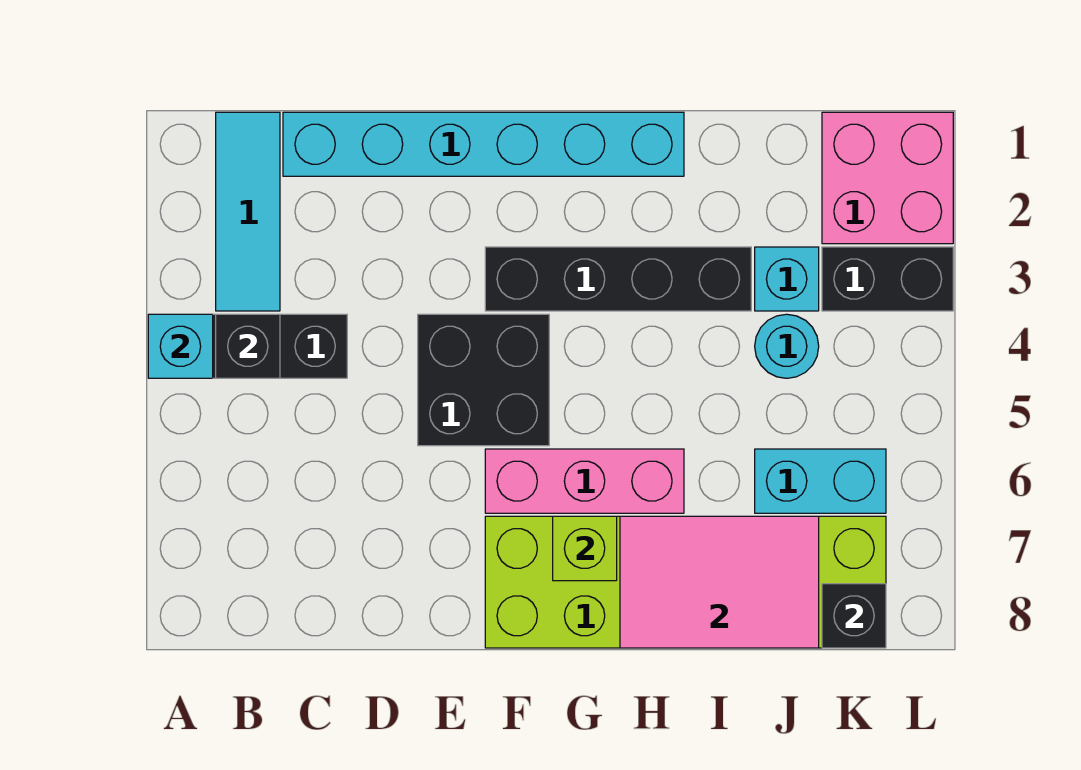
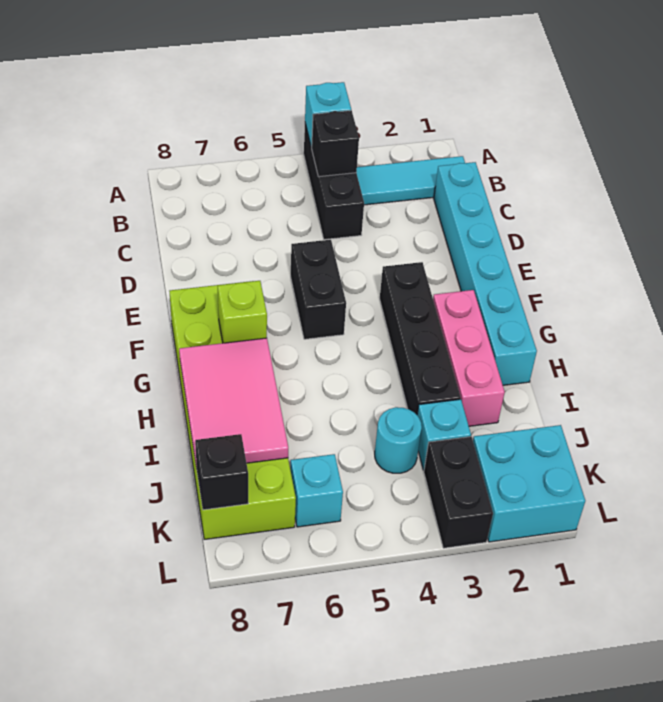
black 2x2 brick [418,314,549,446] -> black 1x2 brick [291,240,346,339]
pink 1x3 brick [485,449,684,513] -> pink 1x3 brick moved to [433,290,505,426]
cyan 1x2 brick [755,449,886,513] -> cyan 1x1 brick [290,454,343,527]
pink 2x2 brick [822,112,953,244] -> cyan 2x2 brick [473,425,585,542]

